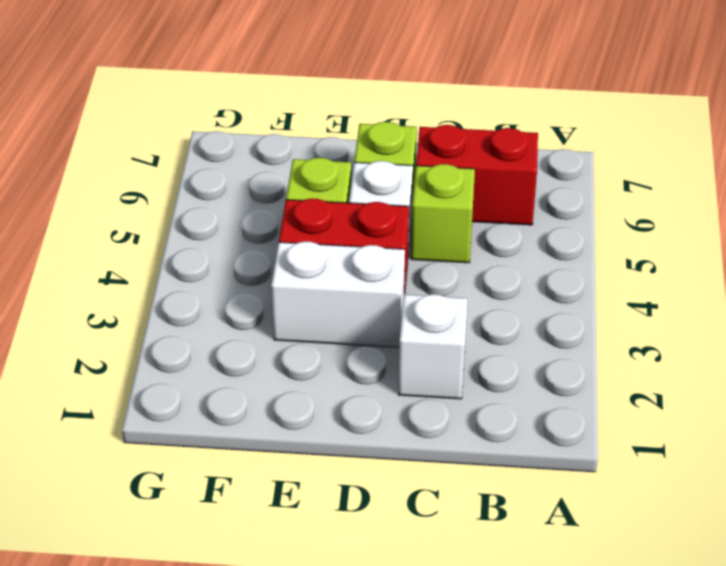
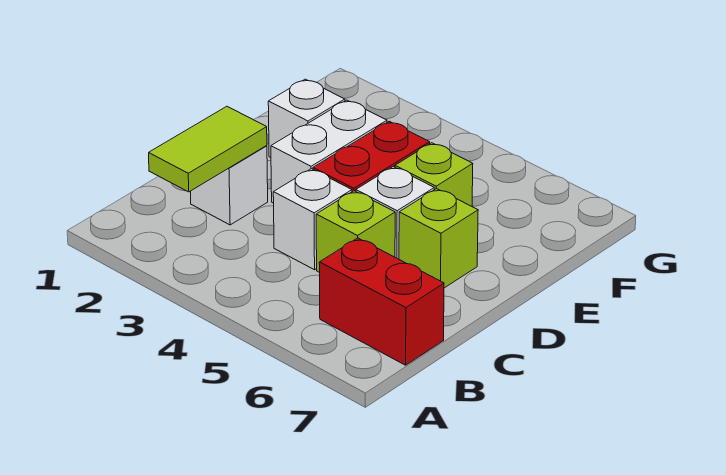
none -> lime 1x2 tile [149,106,267,192]
red 1x2 brick [416,125,538,225] -> red 1x2 brick turned to [319,238,444,365]
none -> white 1x1 brick [273,169,352,270]
none -> white 1x1 brick [268,79,345,158]

